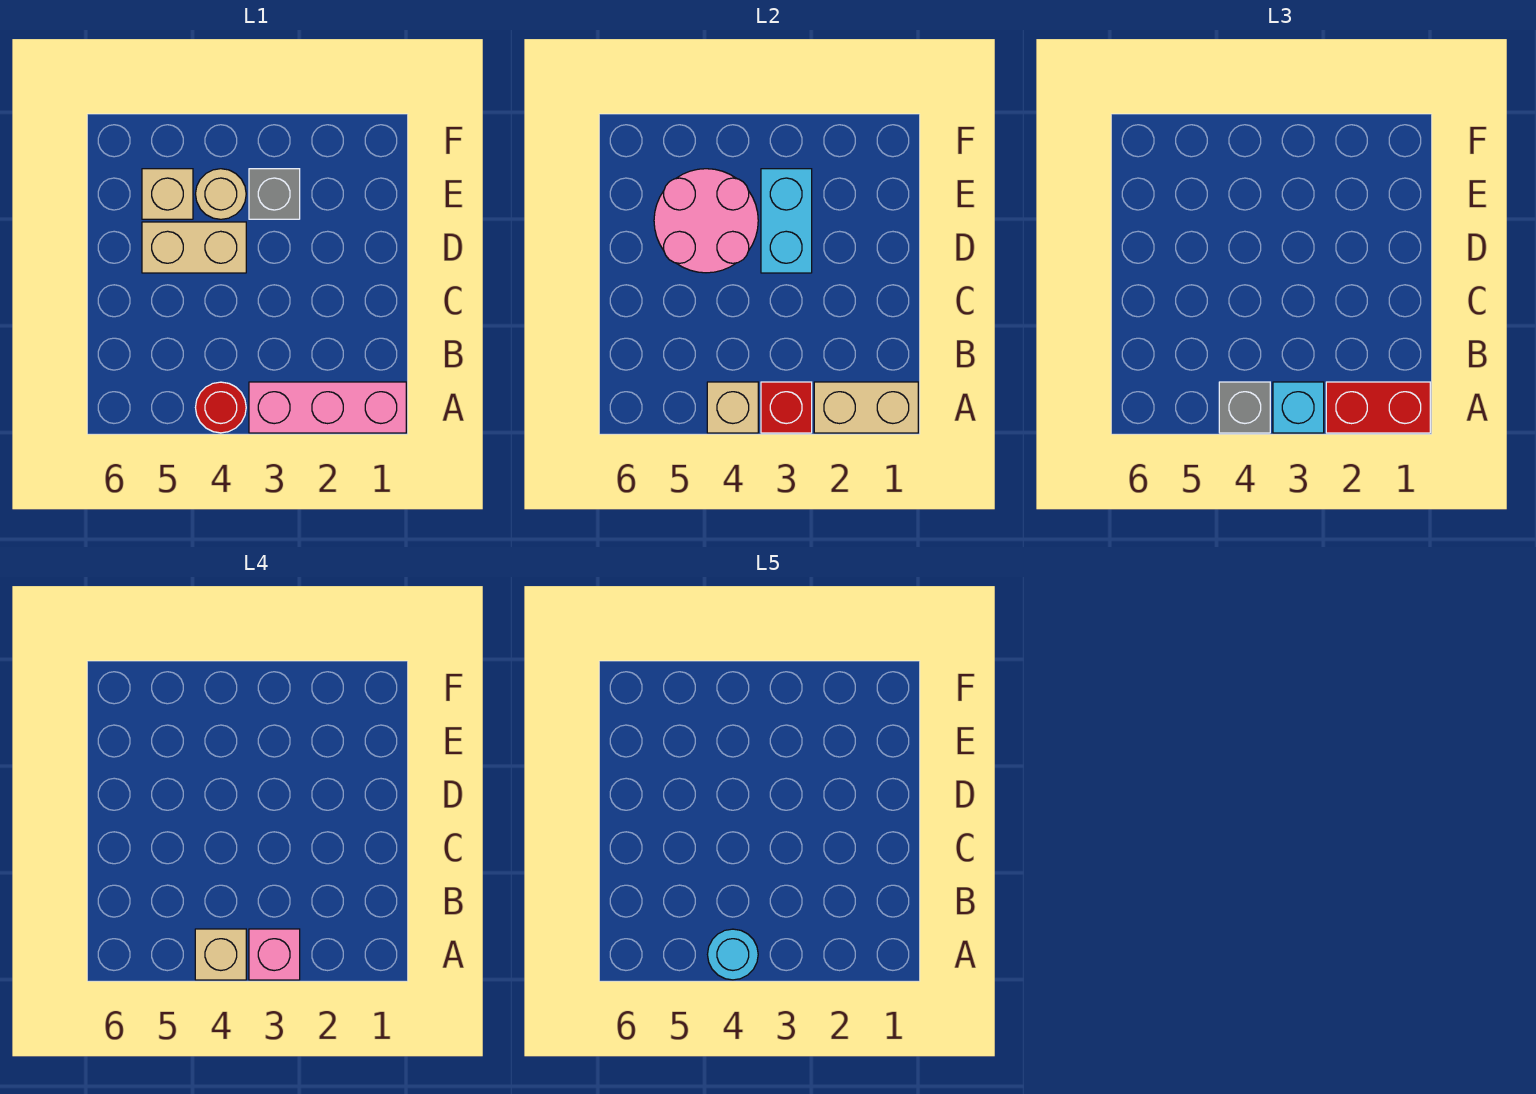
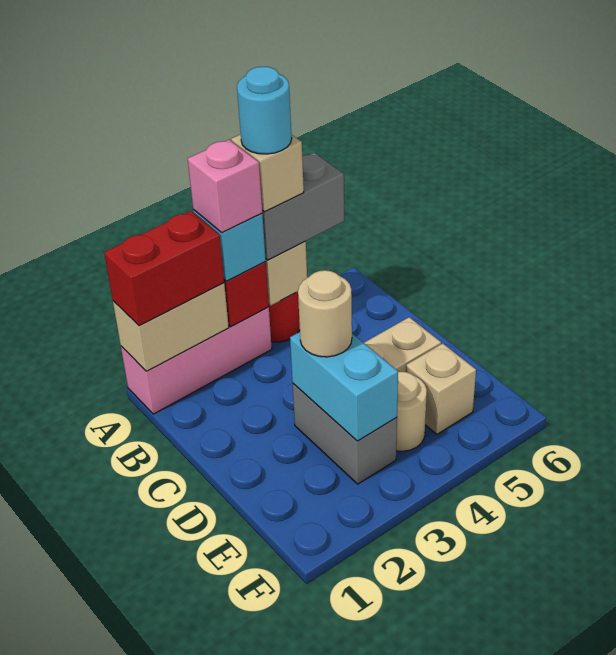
grey 1x1 brick [1219,382,1270,433] -> grey 1x2 brick [262,153,344,260]
none -> tan 1x1 round brick [298,270,352,357]
pink 2x2 round brick [654,169,758,273] -> none
grey 1x1 brick [249,169,300,219] -> grey 1x2 brick [293,384,397,484]

